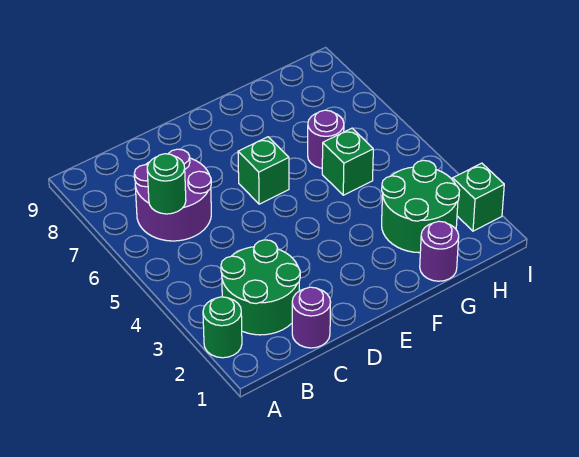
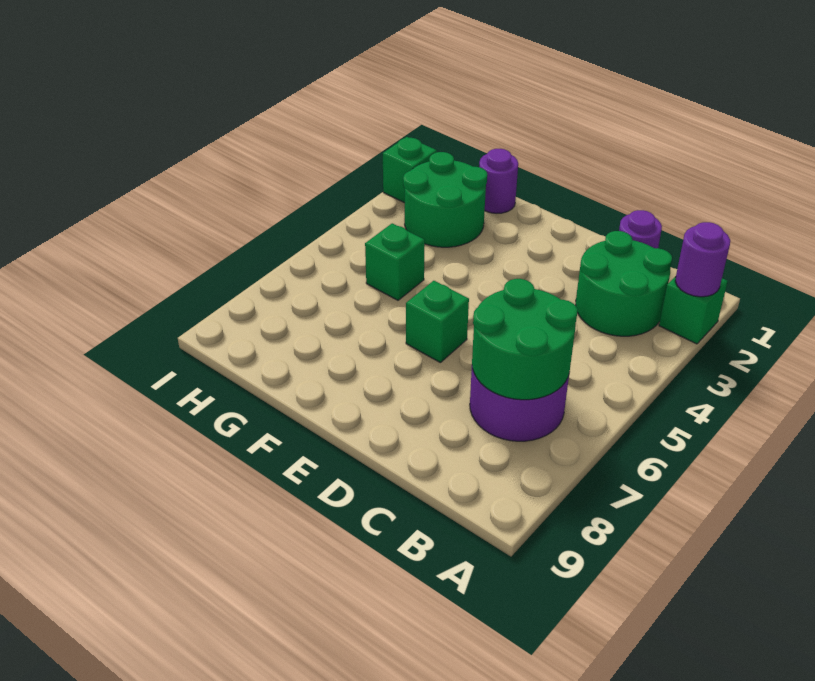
green 1x1 round brick [203,297,242,358] -> green 1x1 brick [659,276,728,344]
green 1x1 round brick [147,154,186,214] -> green 2x2 round brick [472,279,577,400]
purple 1x1 round brick [308,110,344,168] -> purple 1x1 round brick moved to [675,222,730,297]

